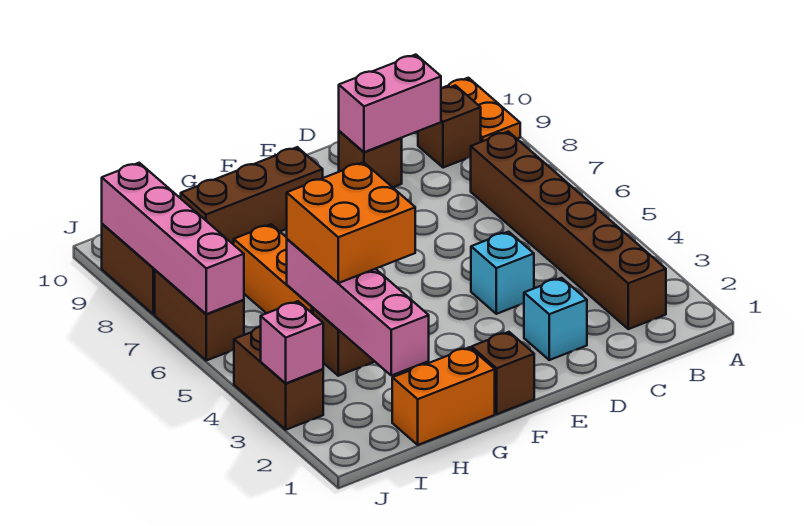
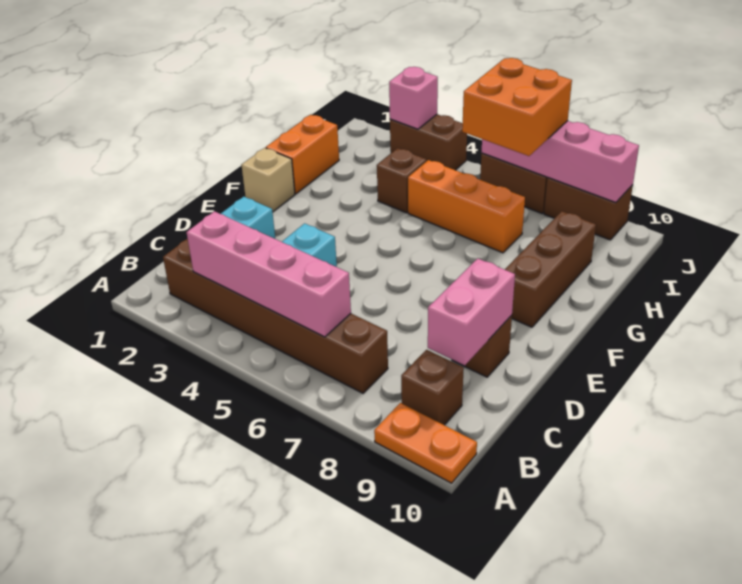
brown 1x1 brick [472,332,534,414] -> tan 1x1 brick [242,148,295,212]
orange 2x2 brick [287,162,415,283] -> orange 2x2 brick moved to [462,58,572,156]
pink 1x4 brick [287,239,429,376] -> pink 1x4 brick moved to [187,211,351,337]

